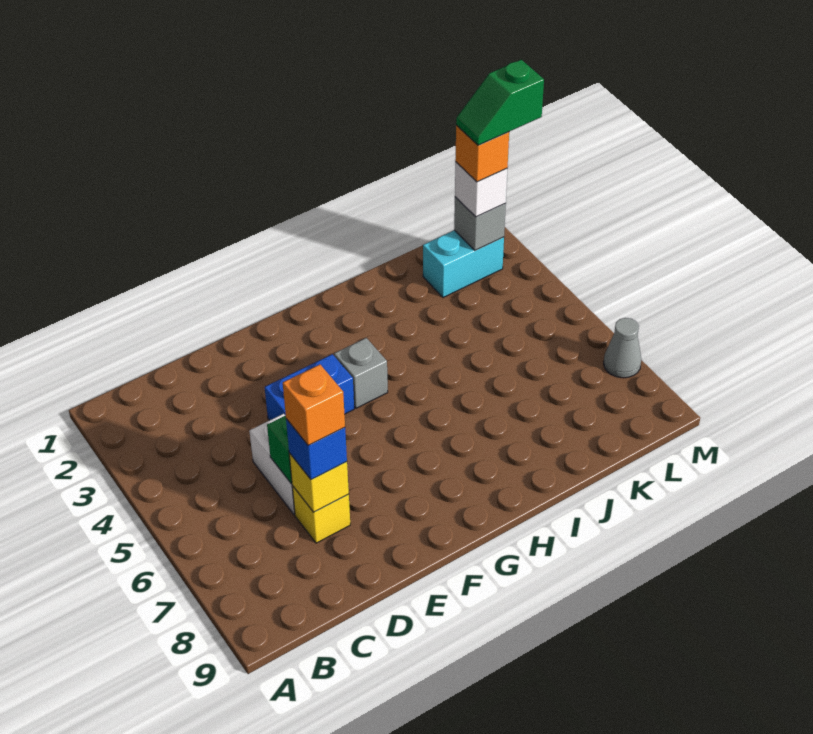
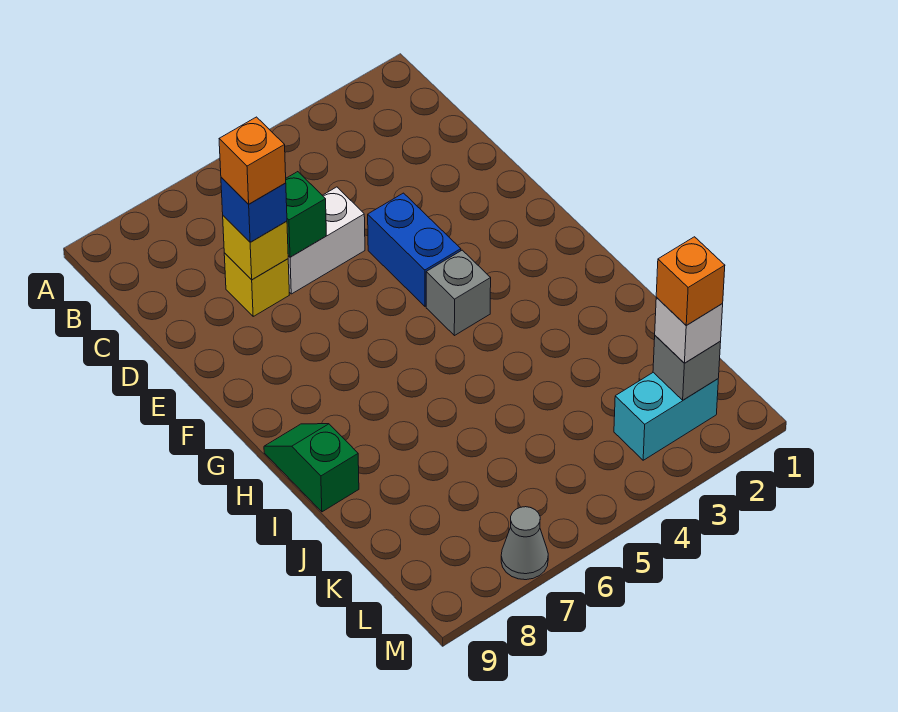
cyan 1x2 brick [423,230,504,297] -> cyan 1x2 brick turned to [614,372,718,460]
green 1x2 slope [456,60,544,145] -> green 1x2 slope moved to [264,424,359,512]

